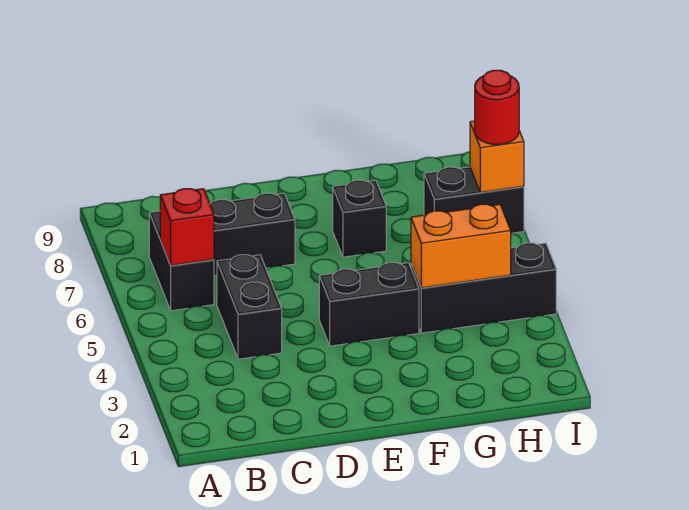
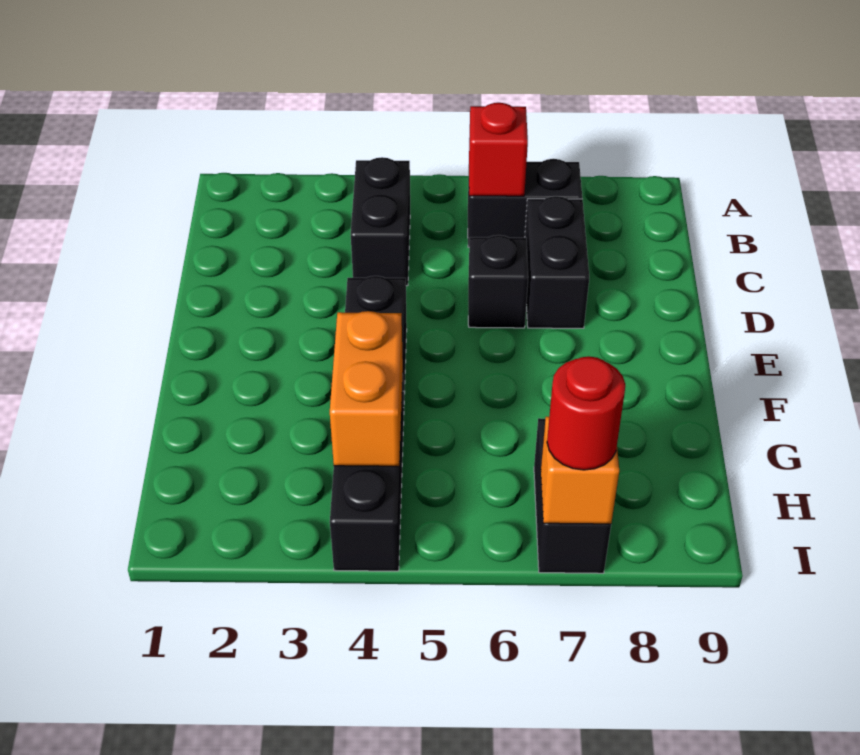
black 1x2 brick [217,255,282,359] -> black 1x2 brick turned to [351,157,410,286]
black 1x1 brick [333,180,386,257] -> black 1x1 brick moved to [468,235,528,328]

